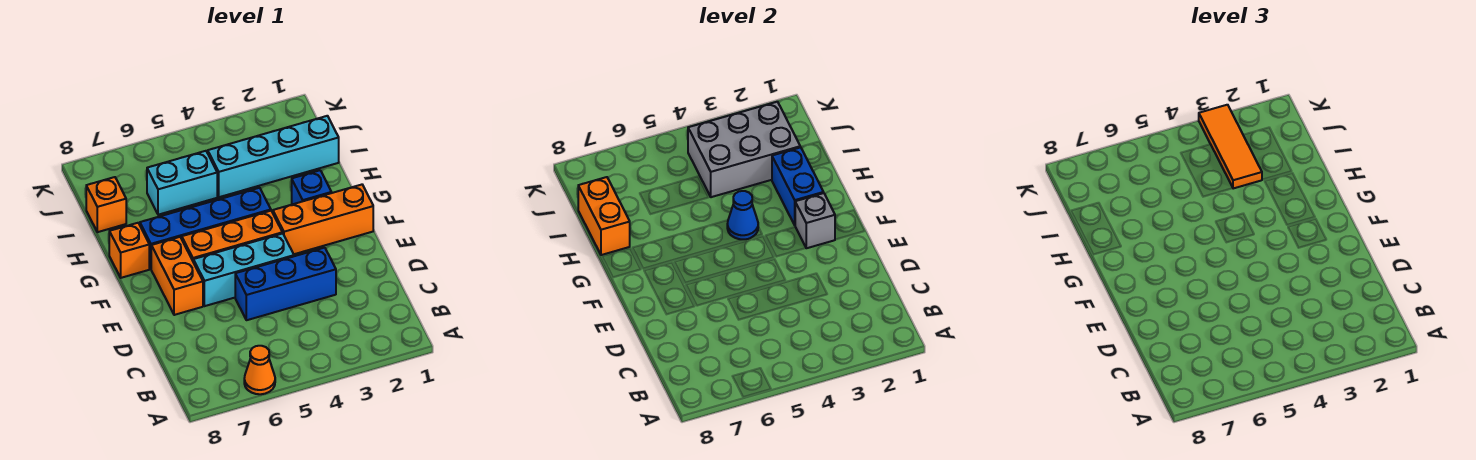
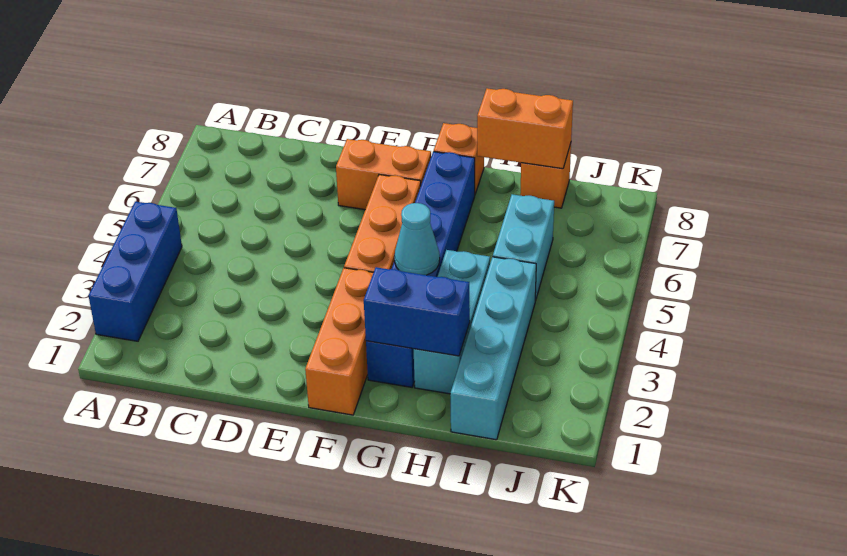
orange 1x1 cone [244,346,275,394] -> none
blue 1x3 brick [235,248,336,320] -> blue 1x3 brick moved to [89,202,182,341]
cyan 1x3 brick [193,233,294,306] -> cyan 1x3 brick moved to [414,250,490,394]
grey 1x1 brick [795,193,835,248] -> none
blue 1x1 cone [727,191,758,239] -> cyan 1x1 cone [395,203,440,275]
grey 2x3 brick [688,102,800,197] -> none
orange 1x3 tile [1199,105,1262,189] -> none

